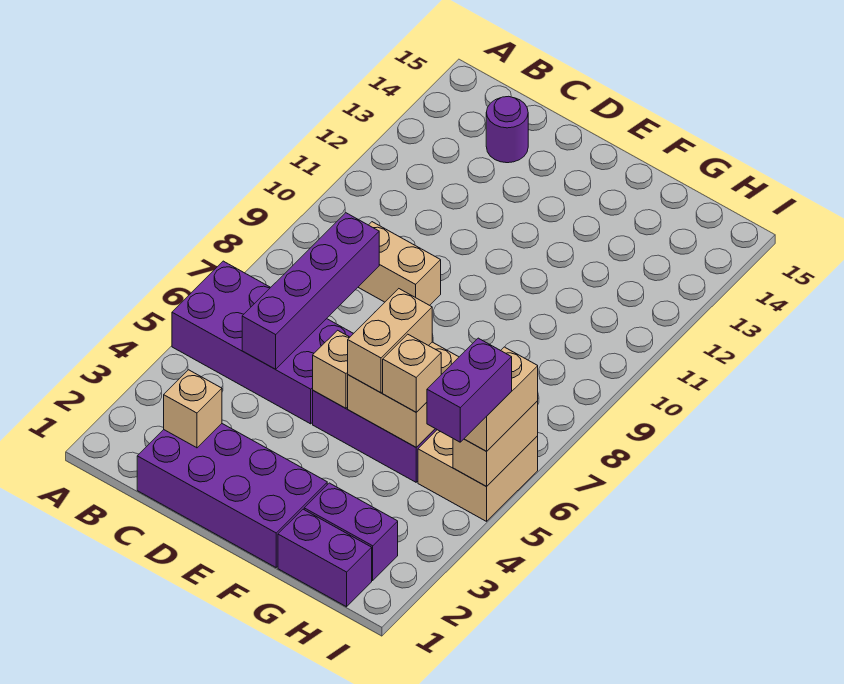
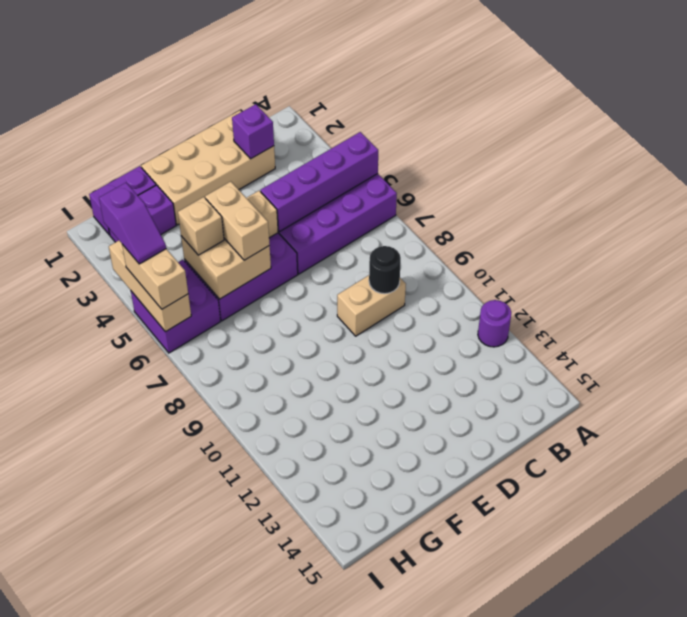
purple 2x4 brick [137,424,327,567] -> tan 2x4 brick [141,110,275,225]
tan 1x1 brick [164,370,222,448] -> purple 1x1 brick [232,104,274,159]
purple 1x4 brick [242,213,379,369] -> purple 1x4 brick turned to [261,132,378,232]
none -> black 1x1 round brick [369,246,401,294]
purple 1x1 round brick [486,96,528,163] -> purple 1x1 round brick moved to [478,300,511,347]
tan 2x2 brick [418,430,538,521] -> purple 2x2 brick [131,260,221,353]
purple 1x2 brick [427,338,512,442] -> purple 1x2 slope [99,183,166,264]
tan 1x2 brick [453,401,538,487] -> tan 1x3 brick [109,241,191,332]

